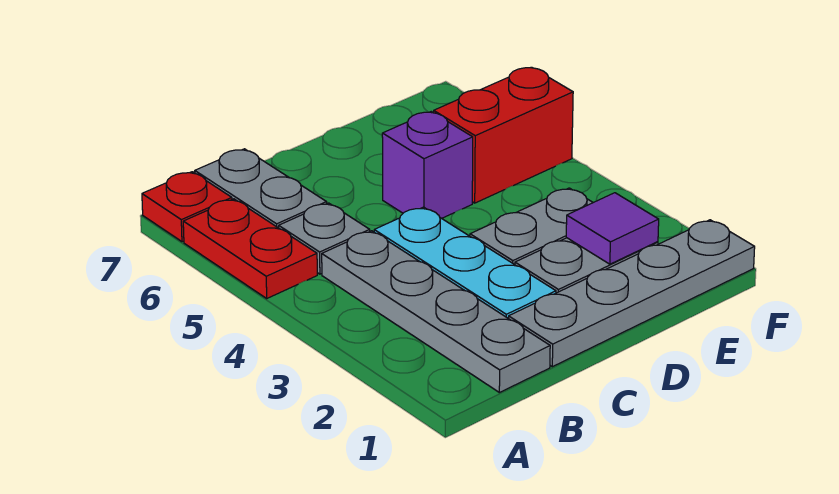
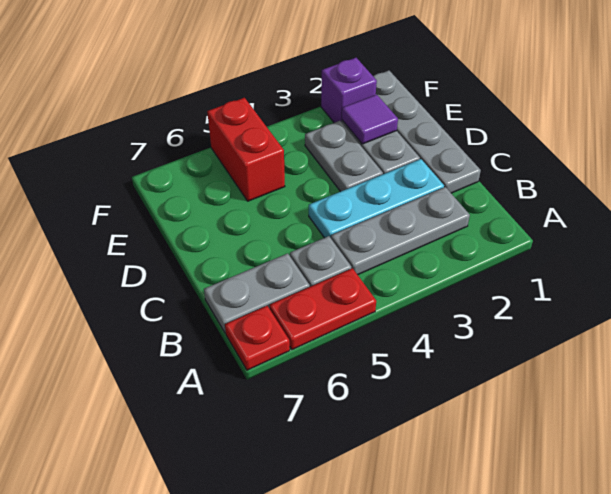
grey 1x4 plate [322,231,550,392] -> grey 1x3 plate [331,187,470,275]
purple 1x1 brick [382,112,473,218] -> purple 1x1 brick moved to [321,58,377,123]

